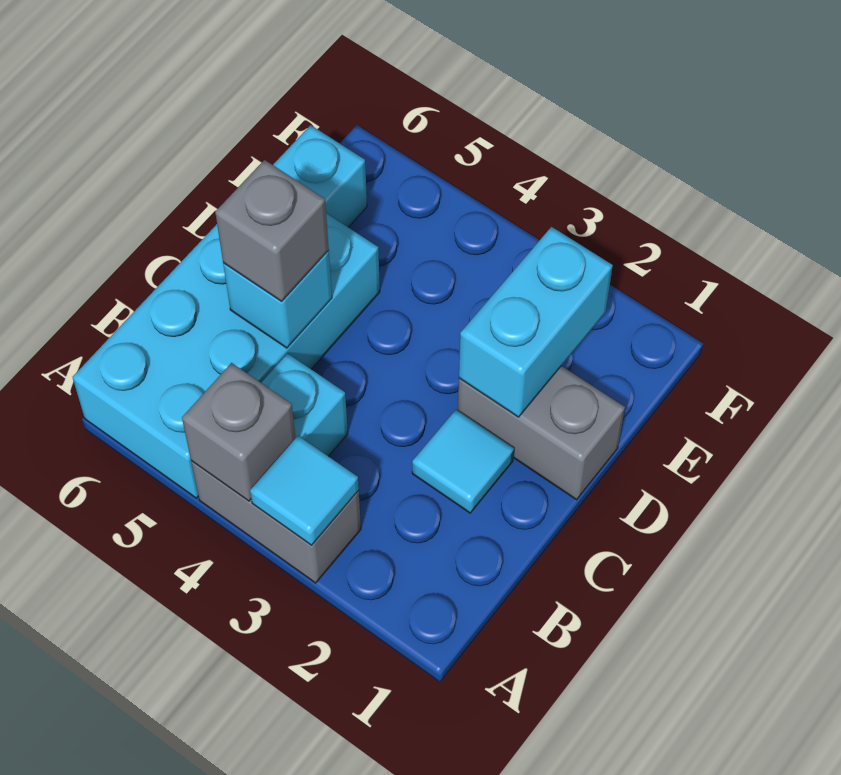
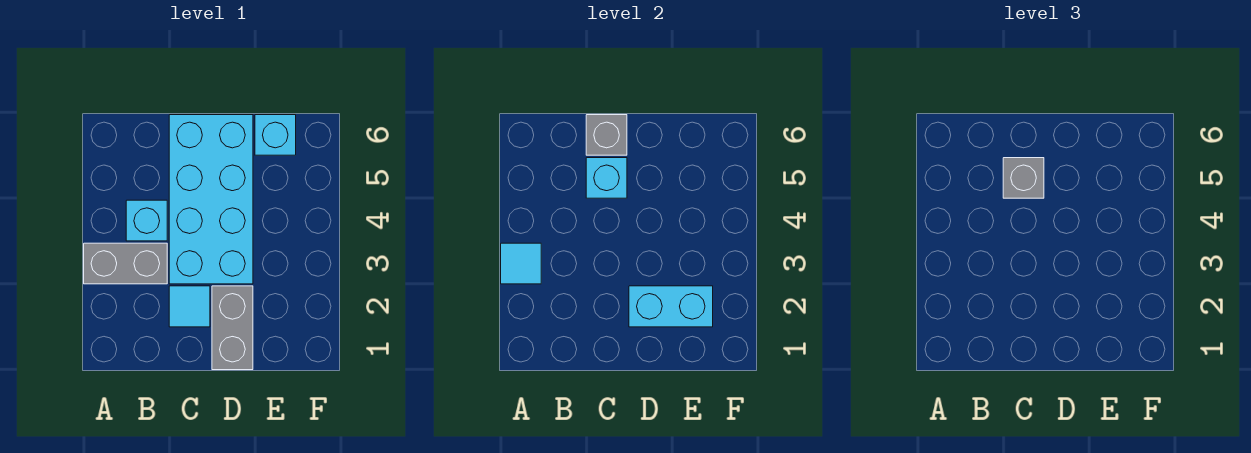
grey 1x2 brick [191,461,361,583] -> grey 1x2 brick turned to [84,243,167,284]
grey 1x1 brick [182,363,295,501] -> grey 1x1 brick moved to [586,115,627,155]
cyan 2x4 brick [73,213,380,498] -> cyan 2x4 brick turned to [169,115,253,284]

